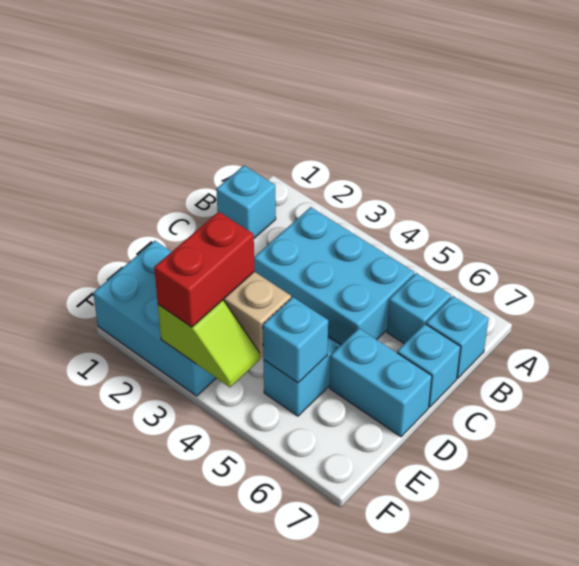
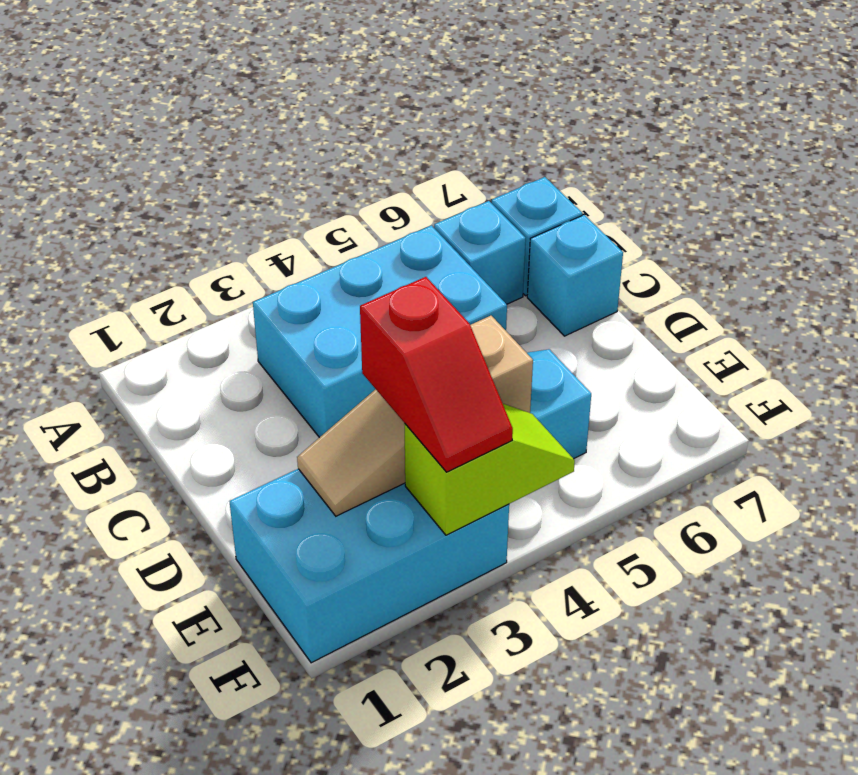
cyan 1x1 brick [216,166,276,238] -> none
cyan 1x2 brick [330,328,432,437] -> none
red 1x2 brick [154,212,255,327] -> red 1x2 slope [360,277,513,472]
cyan 1x1 brick [263,297,328,383] -> none

